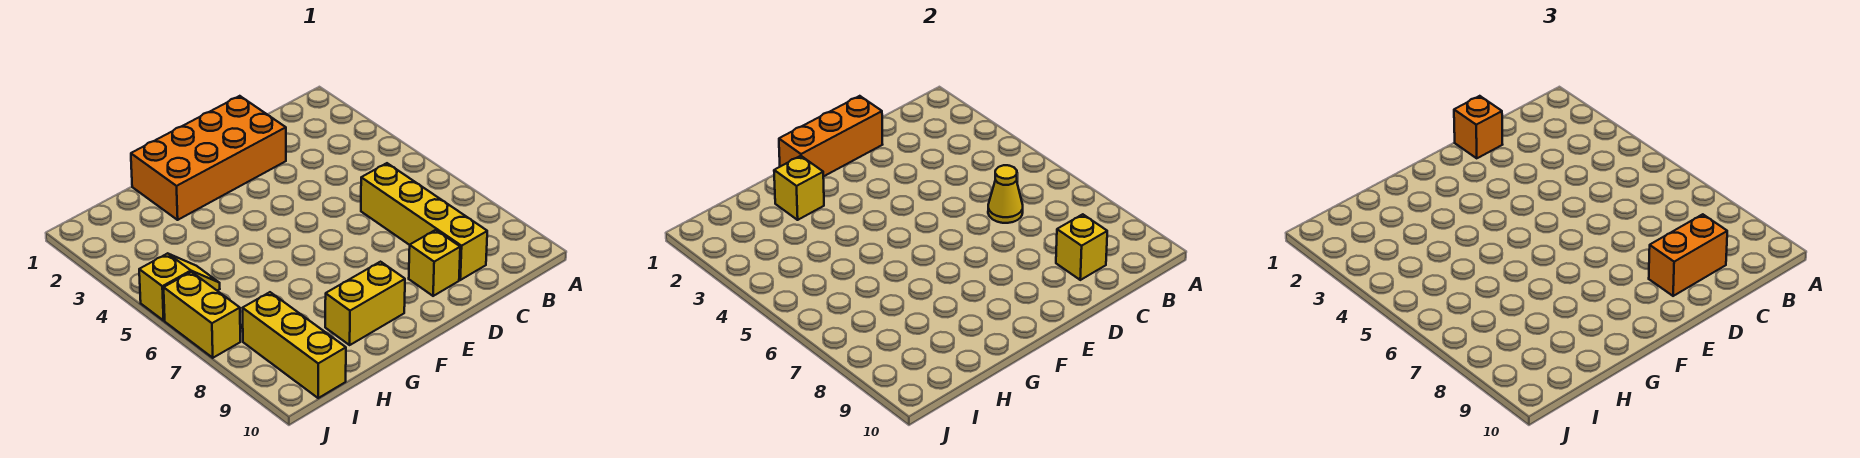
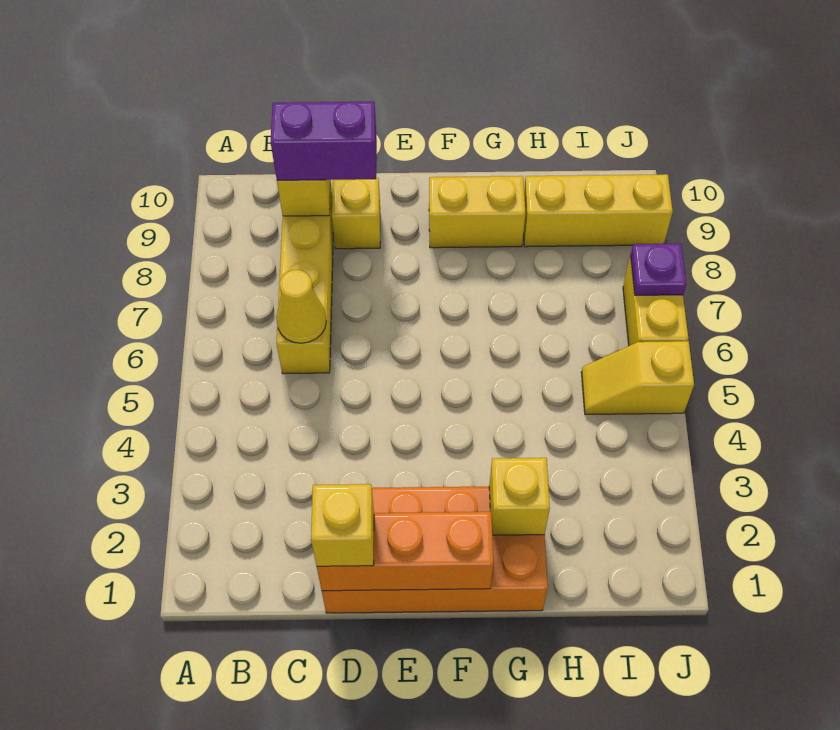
orange 1x2 brick [1649,214,1727,296] -> purple 1x2 brick [271,102,377,180]
orange 1x1 brick [1454,96,1503,158] -> yellow 1x1 brick [311,484,374,566]
yellow 1x3 brick [243,292,346,398] -> yellow 1x3 brick turned to [523,174,673,247]
none -> purple 1x1 plate [631,244,686,295]

